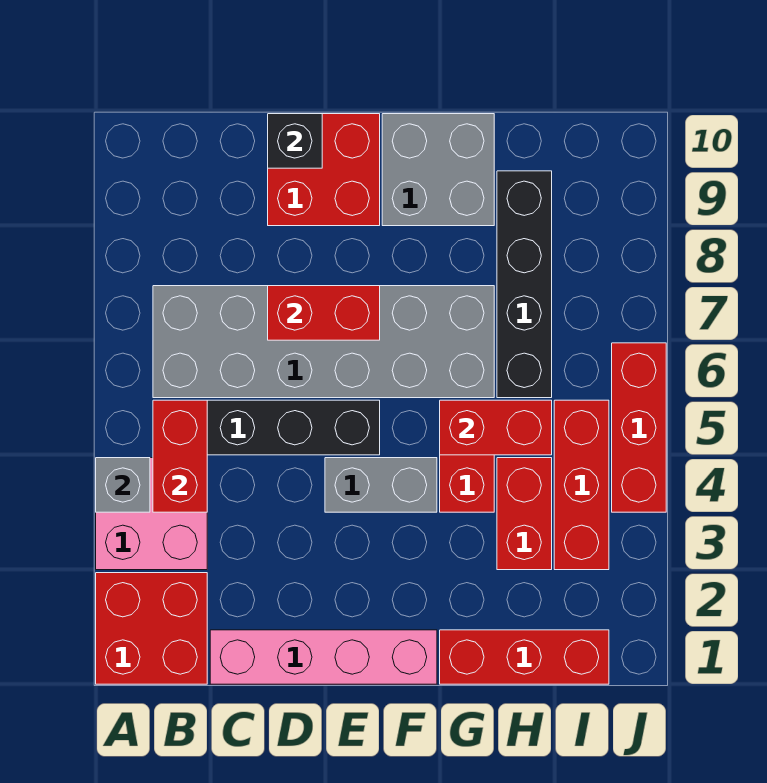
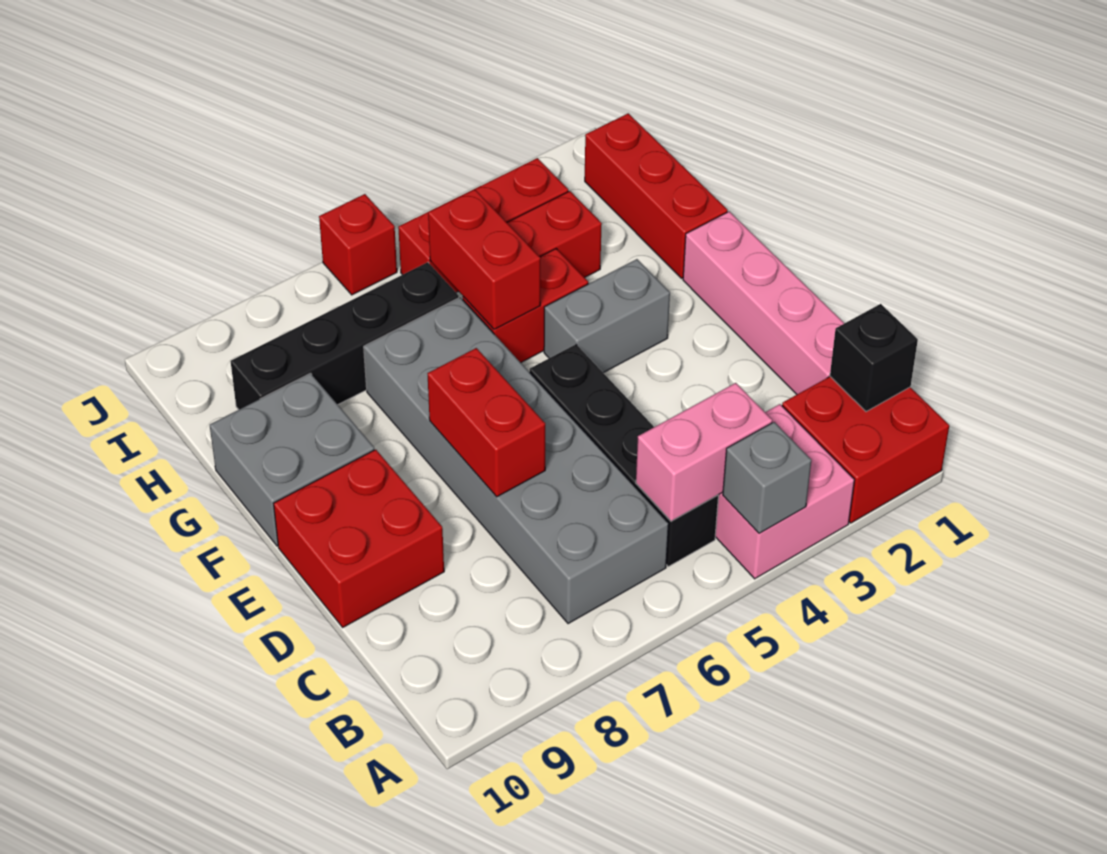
red 1x2 brick [153,400,207,512] -> pink 1x2 brick [636,383,772,521]
black 1x1 brick [268,114,322,168] -> black 1x1 brick moved to [830,304,918,412]
grey 1x2 brick [325,458,437,512] -> grey 1x2 brick turned to [544,259,670,373]
red 1x3 brick [612,343,666,512] -> red 1x1 brick [319,194,397,295]

